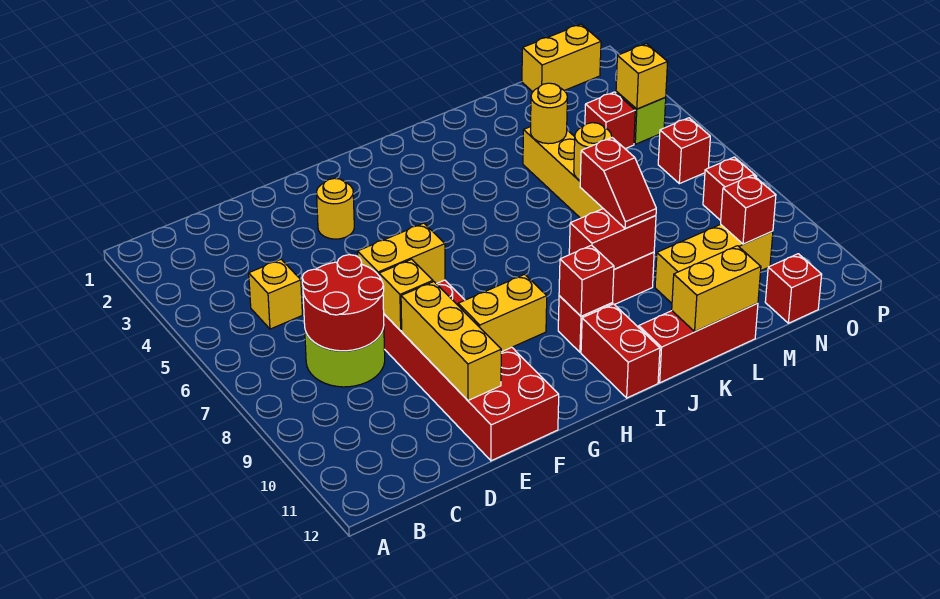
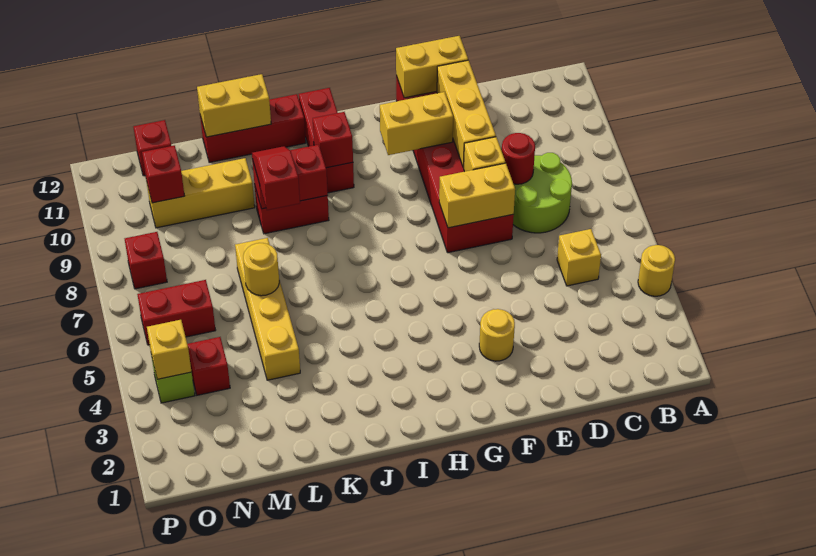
red 2x2 round brick [302,255,384,351] -> red 1x1 round brick [502,133,535,184]
yellow 1x1 round brick [531,83,567,144] -> yellow 1x1 round brick moved to [638,245,675,296]
yellow 1x2 brick [522,24,601,92] -> yellow 1x2 brick moved to [396,36,468,98]
red 1x1 brick [658,118,710,184] -> red 1x2 brick [137,280,216,345]

